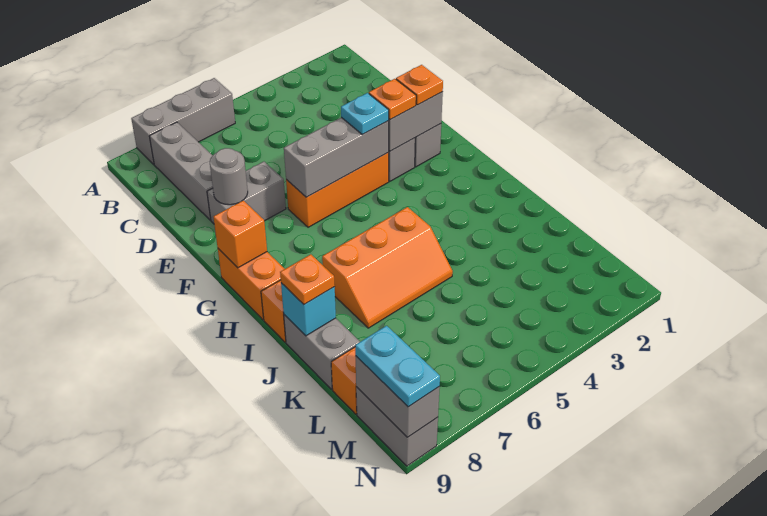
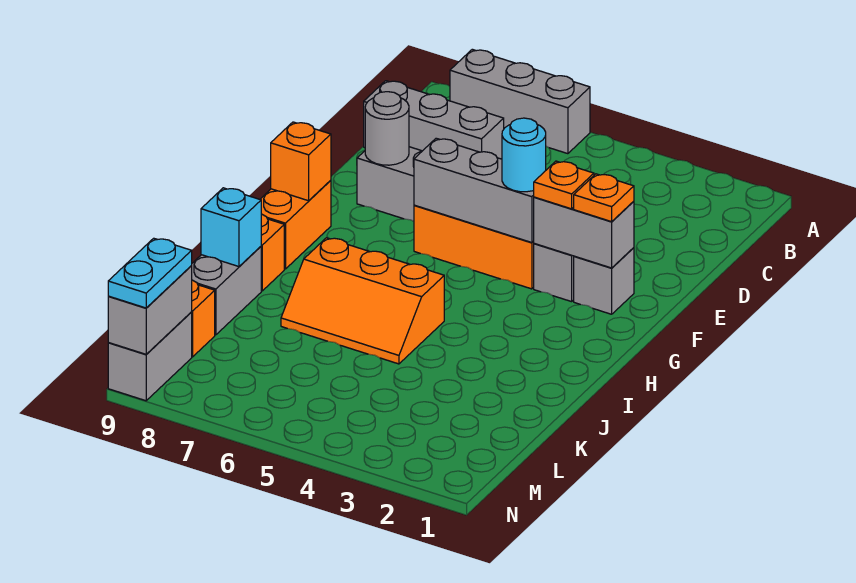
grey 1x3 brick [149,122,213,220] -> grey 1x3 brick turned to [364,81,504,159]
cyan 1x1 plate [341,93,389,135] -> cyan 1x1 round brick [502,118,546,192]
orange 1x1 plate [280,254,335,304] -> none

